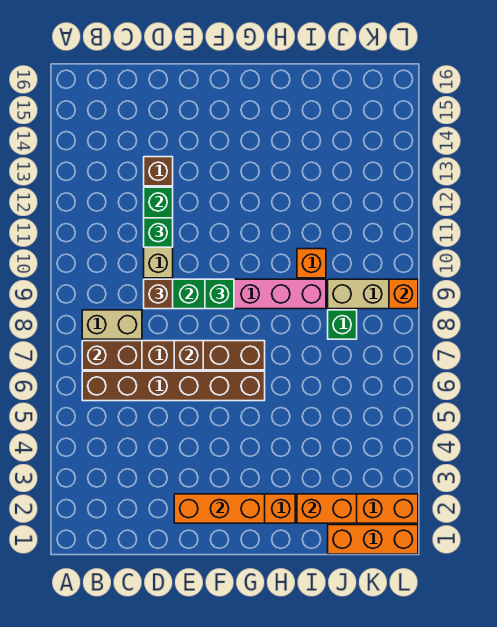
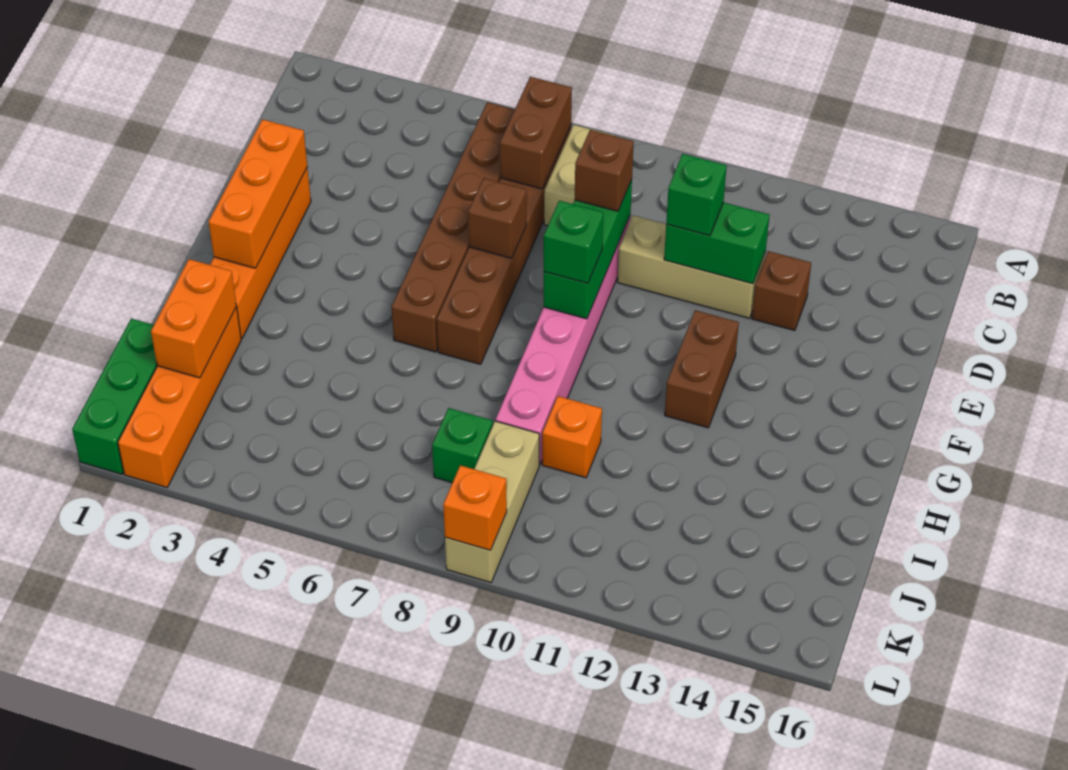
none -> brown 1x2 brick [665,310,739,428]
orange 1x3 brick [328,525,418,554] -> green 1x3 brick [72,319,157,474]

